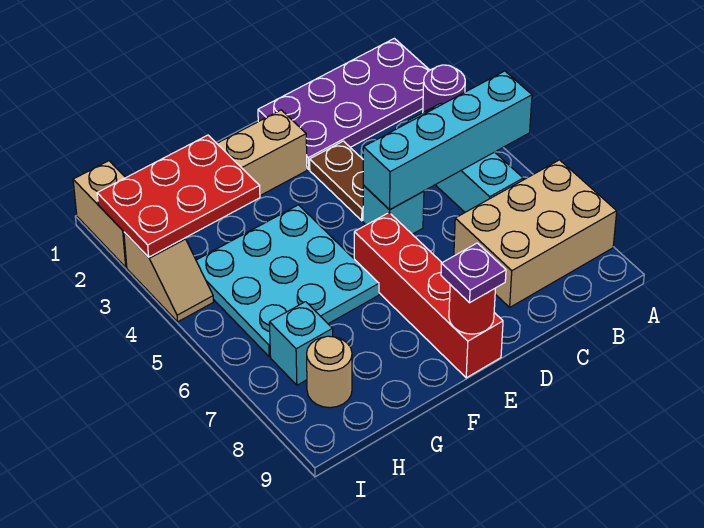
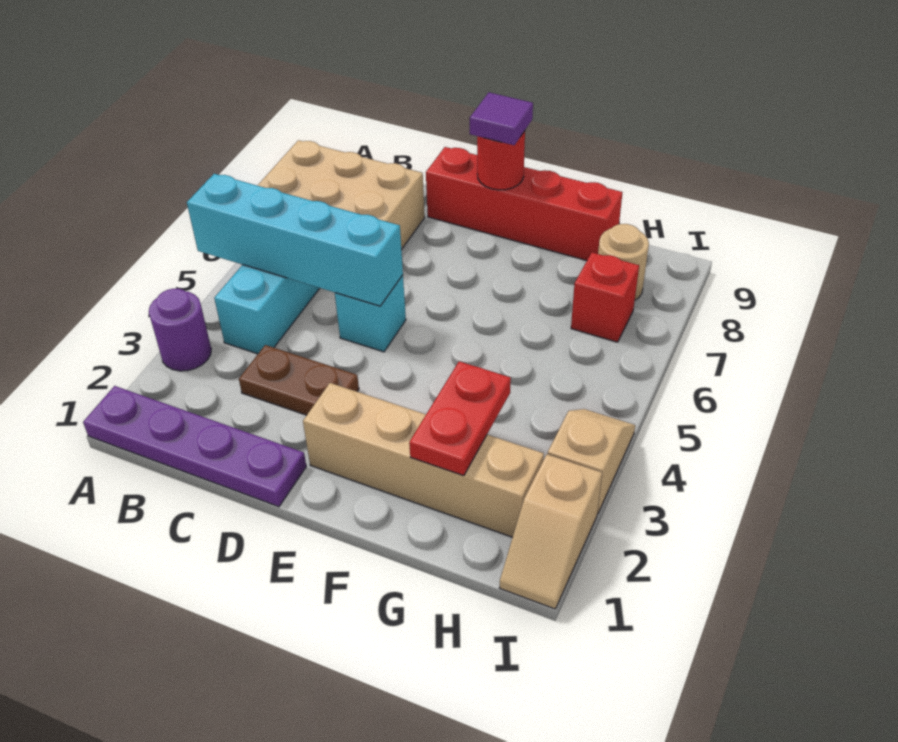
purple 2x4 plate [258,38,430,169] -> purple 1x4 plate [83,386,306,507]
brown 1x2 plate [310,141,363,221] -> brown 1x2 plate turned to [239,345,359,415]
red 1x4 brick [354,213,503,378] -> red 1x4 brick turned to [426,147,623,261]
purple 1x1 plate [441,243,506,303] -> purple 1x1 tile [470,92,533,145]
cyan 3x3 plate [196,205,379,357] -> none
red 2x3 plate [97,135,260,257] -> red 1x2 plate [409,361,511,476]
cyan 1x1 brick [269,302,333,385] -> red 1x1 brick [571,253,639,342]
tan 1x2 brick [73,161,127,267] -> tan 1x2 slope [500,454,602,609]

